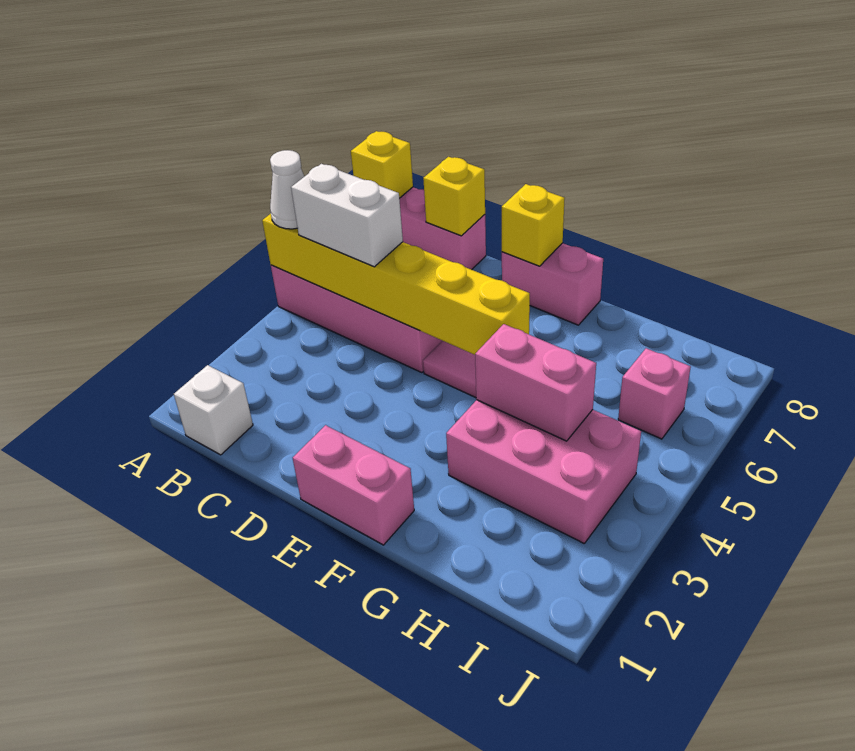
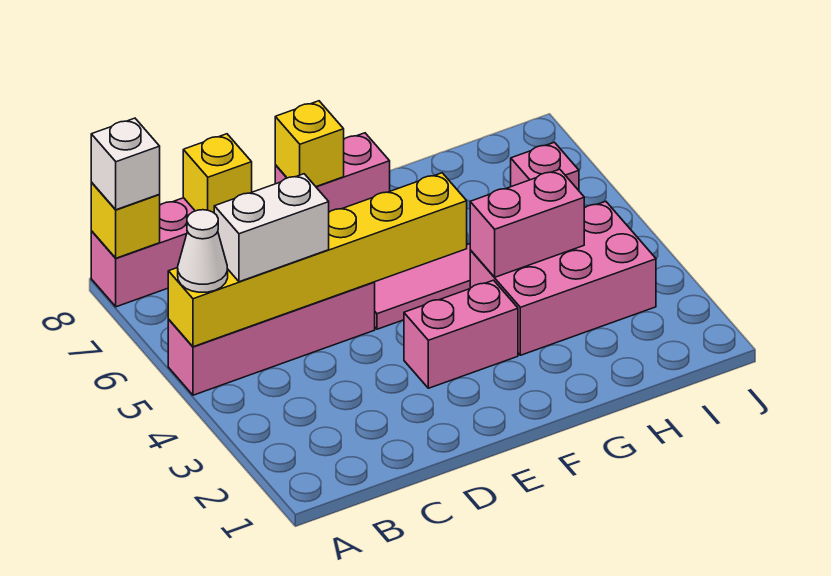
white 1x1 brick [174,365,253,455] -> white 1x1 brick moved to [91,118,160,210]
pink 1x2 brick [293,425,414,545] -> pink 1x2 brick moved to [404,280,518,388]

